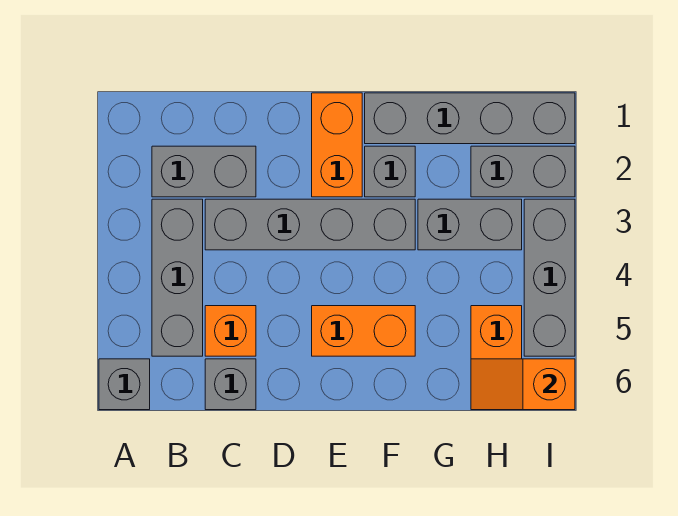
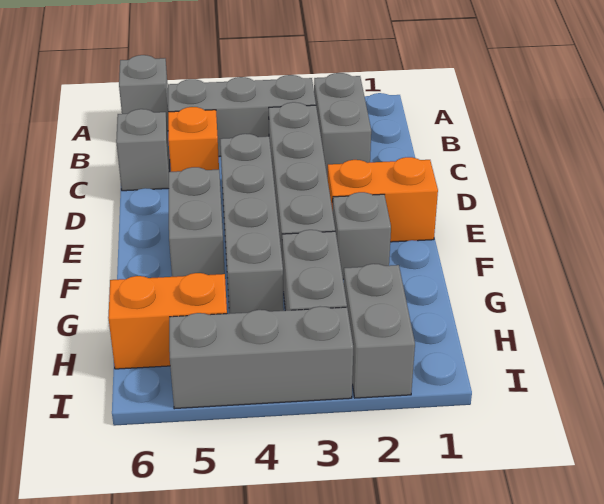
orange 1x2 brick [312,306,415,356] -> grey 1x2 brick [169,167,225,277]
grey 1x4 brick [365,93,575,144] -> grey 1x4 brick moved to [220,134,284,313]
orange 1x2 slope [471,359,575,410] -> none

